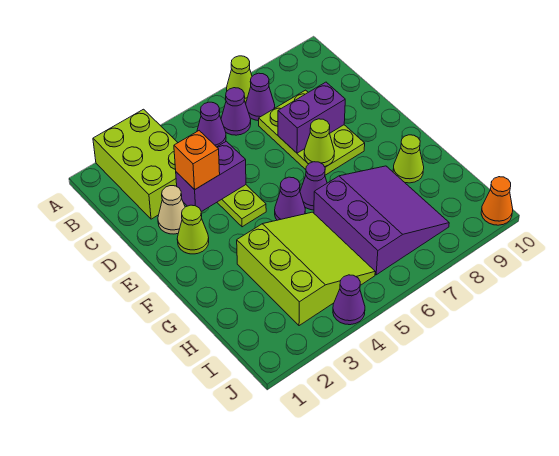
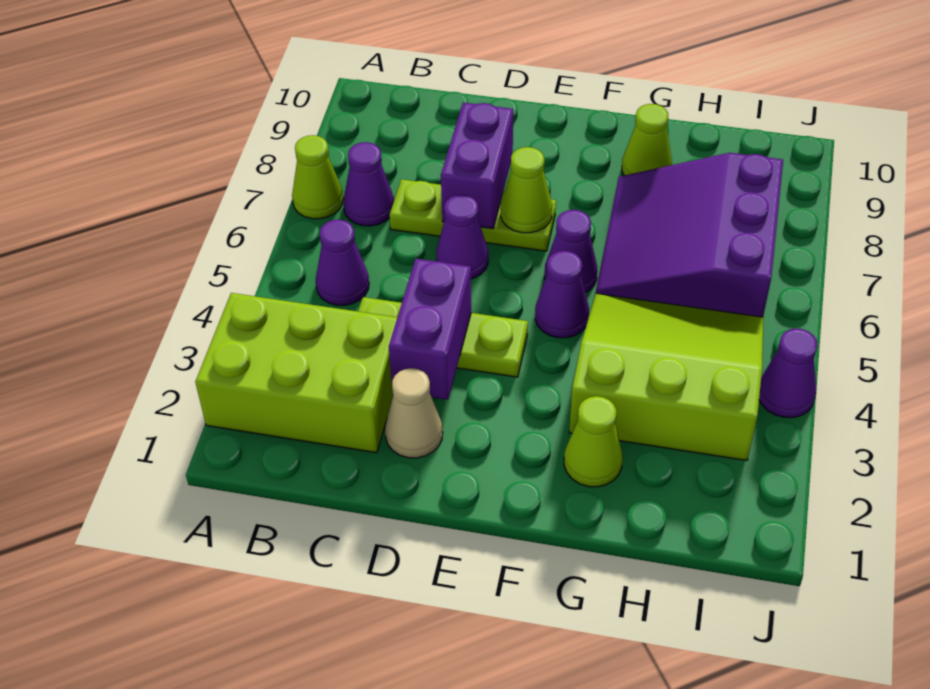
purple 1x1 cone [221,88,251,135] -> purple 1x1 cone moved to [436,195,488,279]
lime 2x3 plate [259,90,365,175] -> lime 1x3 plate [390,179,556,251]
orange 1x1 brick [174,131,220,190] -> none
lime 1x1 cone [177,205,209,254] -> lime 1x1 cone moved to [564,396,623,487]
purple 3x3 slope [314,166,449,275] -> purple 3x3 slope turned to [596,153,783,317]
orange 1x1 cone [481,177,513,225] -> none

